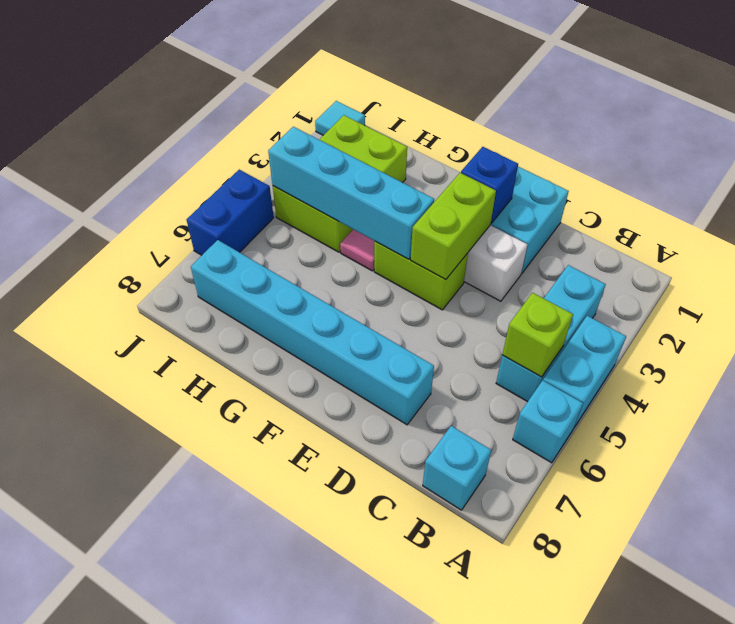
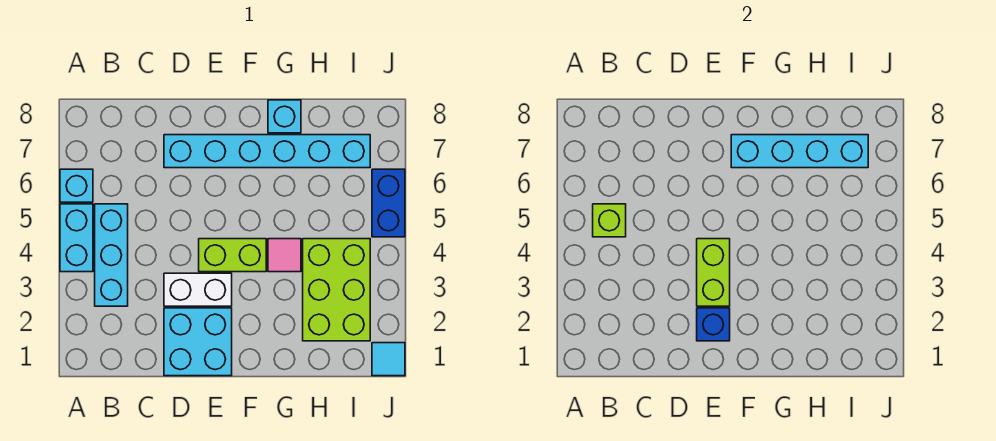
cyan 1x1 brick [423,426,491,510] -> cyan 1x1 brick moved to [268,100,301,133]
cyan 1x4 brick [268,127,434,259] -> cyan 1x4 brick moved to [731,135,868,168]

